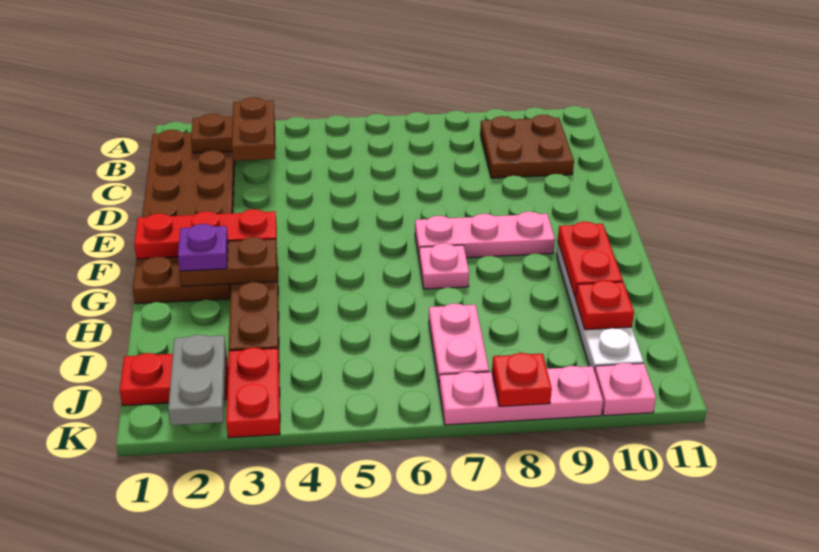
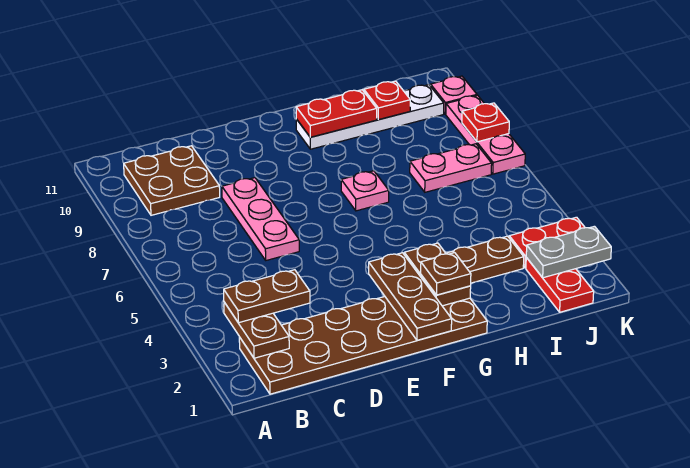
red 1x3 plate [134,209,277,259] -> brown 1x3 plate [369,253,452,340]
pink 1x3 plate [415,212,555,258] -> pink 1x3 plate moved to [222,178,299,260]
purple 1x1 plate [178,224,228,271] -> brown 1x1 plate [421,253,471,295]

